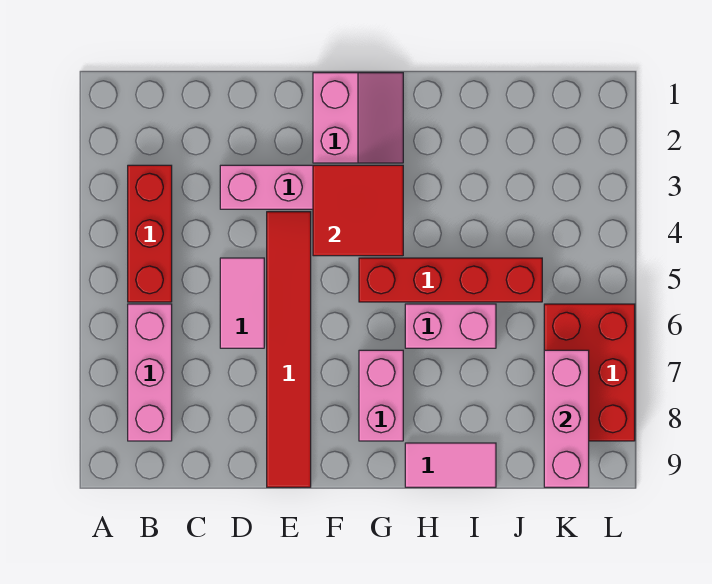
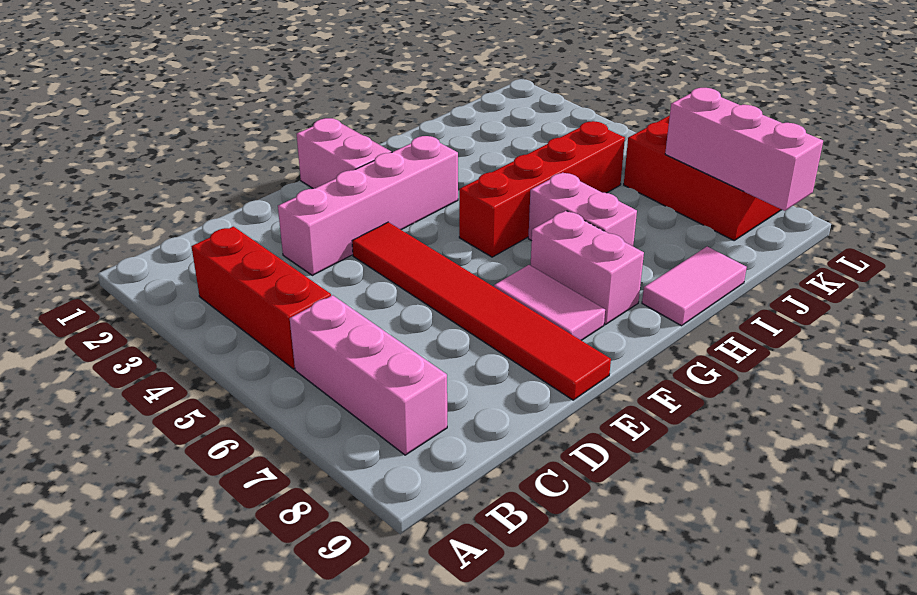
pink 1x2 tile [220,258,264,348] -> pink 1x2 tile moved to [494,265,605,340]
red 2x2 tile [313,165,403,256] -> none
pink 1x2 brick [405,304,496,348] -> pink 1x2 brick turned to [528,173,637,246]

